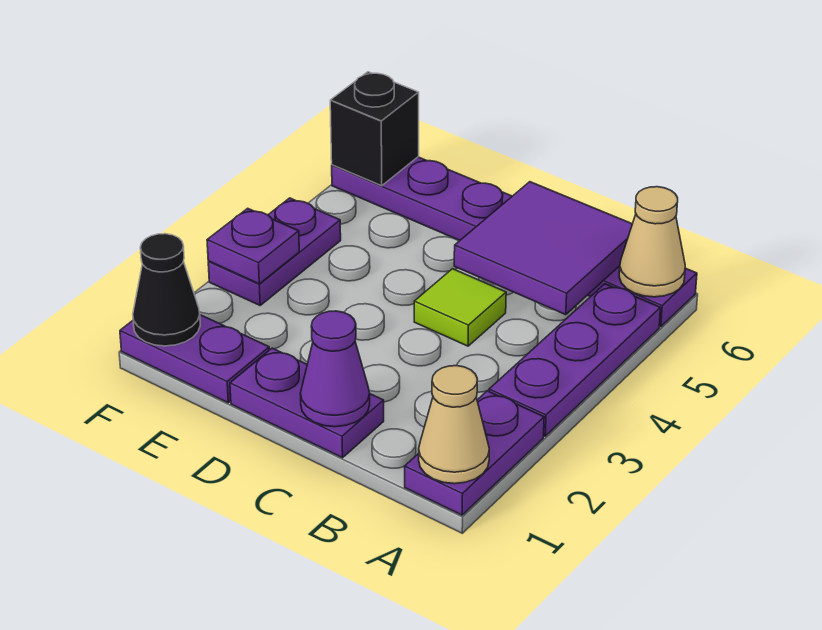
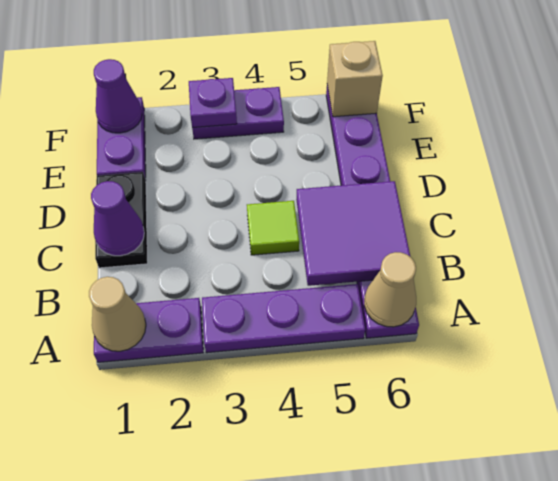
purple 1x2 plate [230,348,384,458] -> black 1x2 plate [95,172,147,268]
black 1x1 cone [133,234,200,346] -> purple 1x1 cone [94,59,142,133]
black 1x1 brick [330,72,419,186] -> tan 1x1 brick [327,41,383,117]

